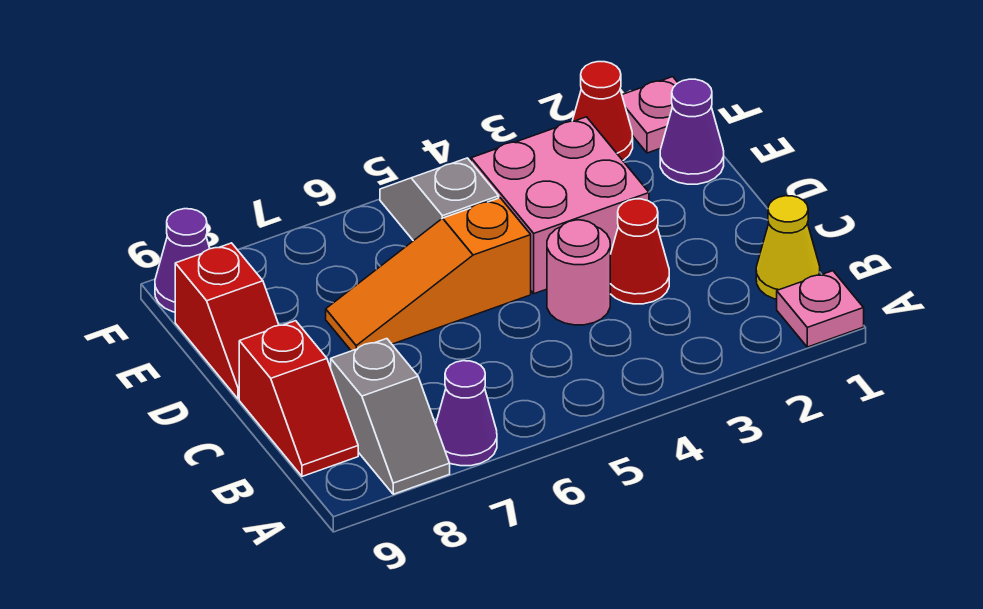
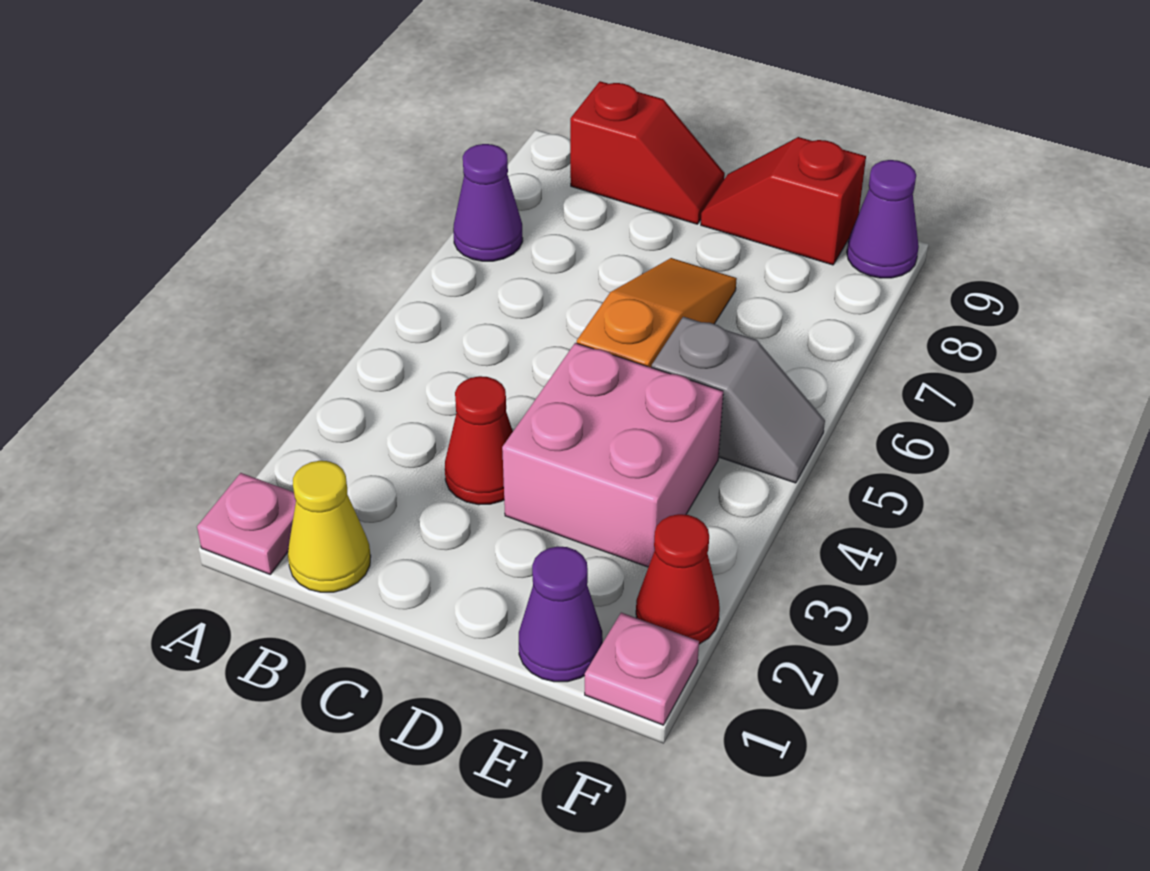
grey 1x2 slope [330,339,450,494] -> none
red 1x2 slope [239,321,358,476] -> red 1x2 slope turned to [570,81,725,224]
pink 1x1 round brick [547,220,610,325] -> none

